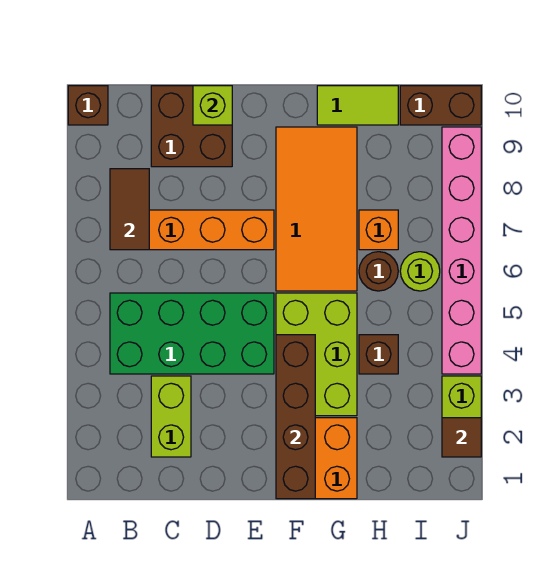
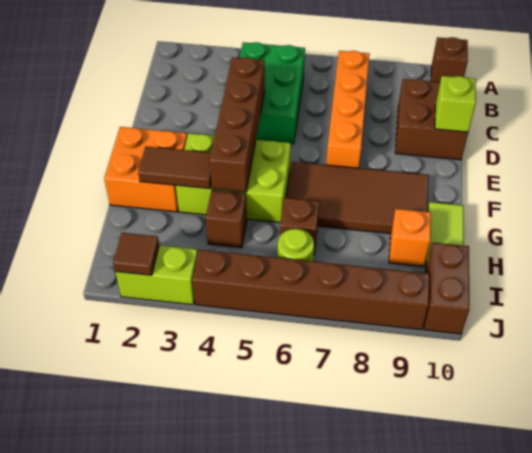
green 2x4 brick [110,293,274,374] -> green 2x3 brick [239,42,305,144]
brown 1x2 tile [110,169,149,250] -> brown 1x2 tile moved to [138,147,211,189]
lime 1x2 brick [151,376,191,457] -> none
brown 1x4 brick [276,335,315,499] -> brown 1x4 brick turned to [210,57,265,192]
orange 2x4 tile [276,127,357,291] -> brown 2x4 tile [287,162,428,234]
brown 1x1 round brick [359,252,398,291] -> brown 1x1 brick [280,198,319,255]
orange 1x1 brick [359,210,398,250] -> orange 1x1 brick moved to [389,209,431,267]
pink 1x6 brick [442,127,481,374] -> brown 1x6 brick [193,250,430,330]

